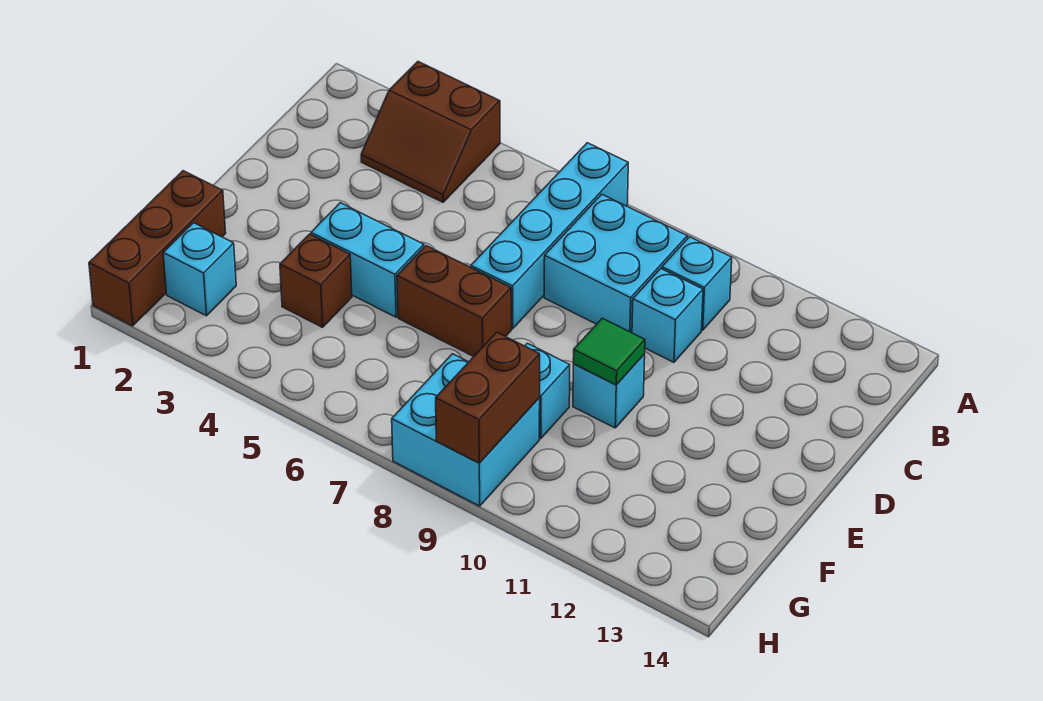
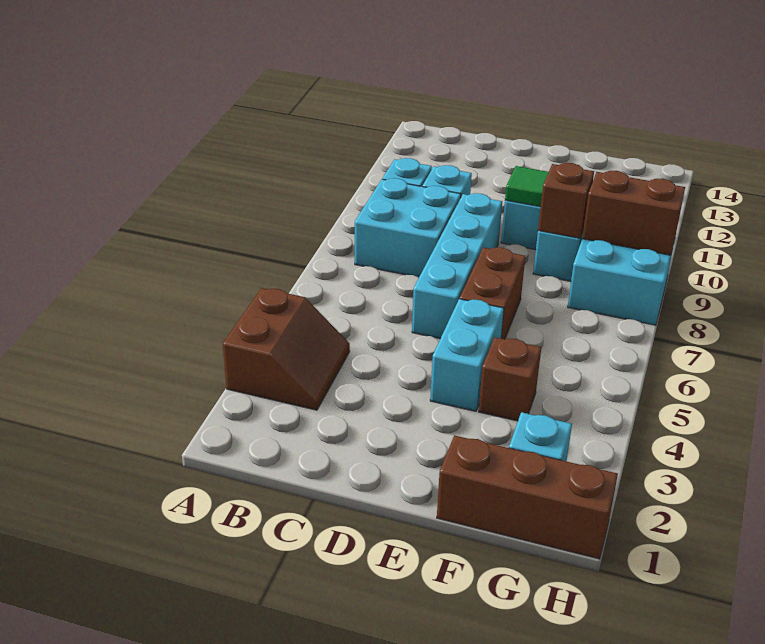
cyan 1x4 brick [471,143,628,329] -> cyan 1x4 brick turned to [412,193,502,339]
none -> brown 1x1 brick [538,163,594,238]

